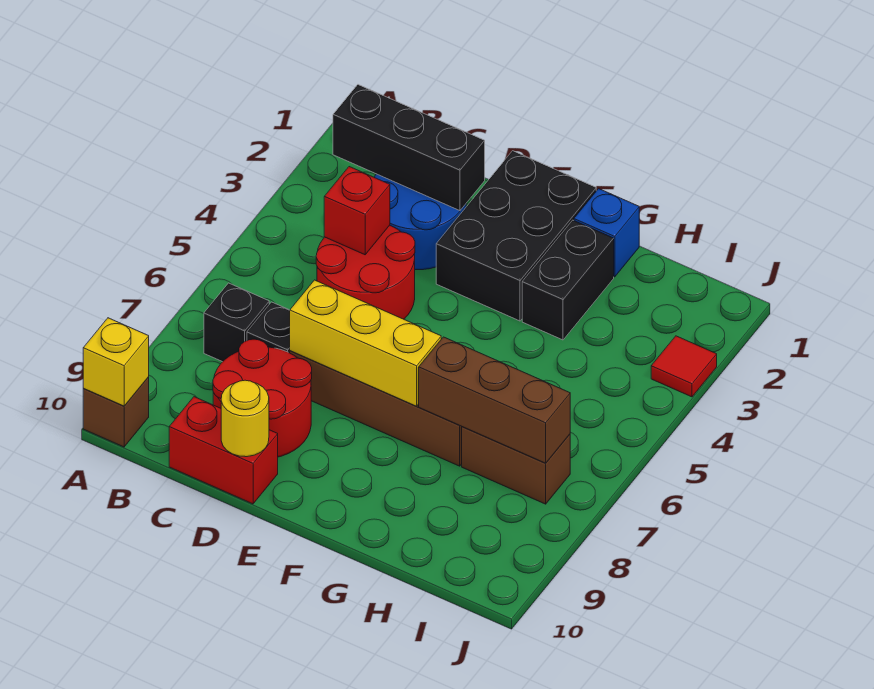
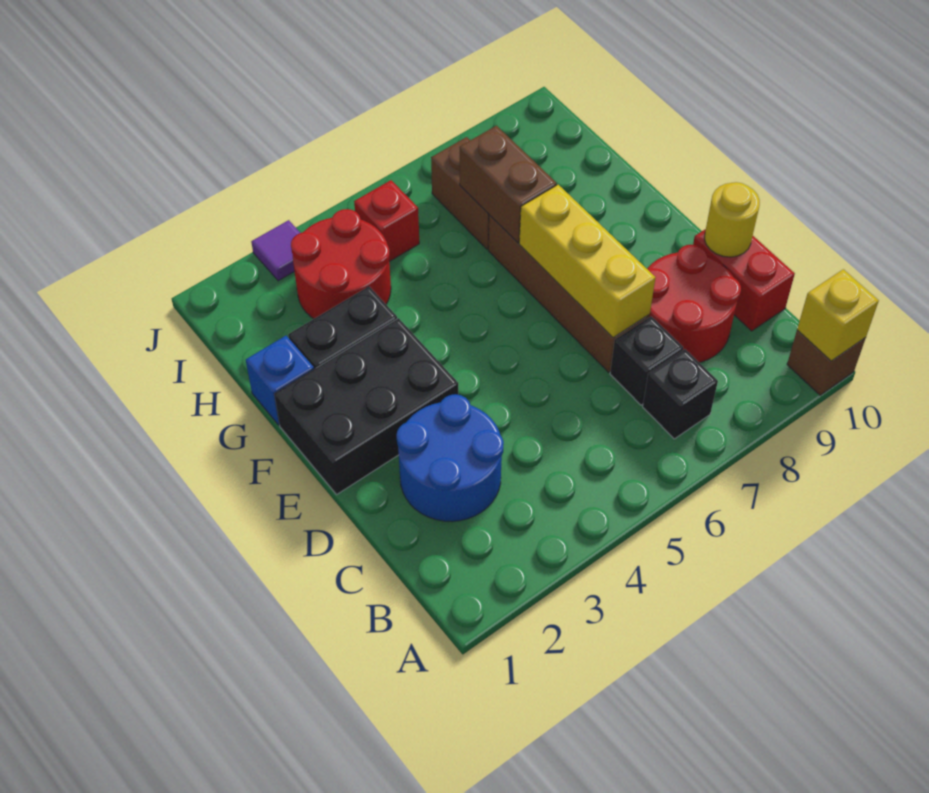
black 1x3 brick [333,85,485,211] -> none
red 2x2 round brick [316,225,415,319] -> red 2x2 round brick moved to [291,209,391,319]
red 1x1 brick [324,167,390,255] -> red 1x1 brick moved to [354,180,419,262]
brown 1x3 brick [419,337,570,463] -> brown 1x2 brick [460,126,557,243]
red 1x1 tile [651,336,717,397] -> purple 1x1 tile [251,220,300,281]

